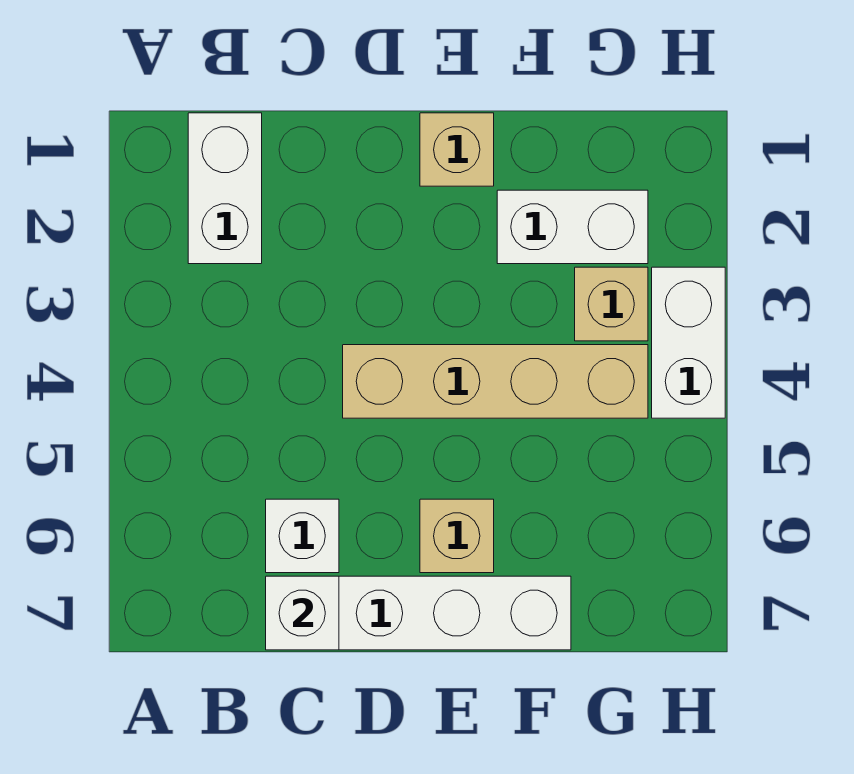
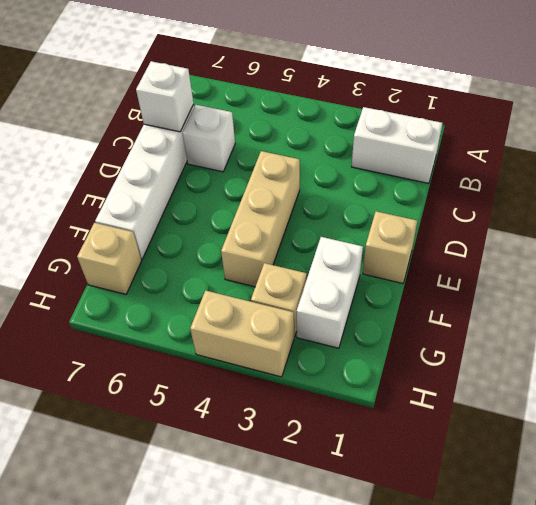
tan 1x4 brick [343,345,648,418] -> tan 1x3 brick [221,151,300,287]
tan 1x1 brick [420,499,494,573] -> tan 1x1 brick moved to [77,223,142,294]
white 1x2 brick [652,267,725,418] -> tan 1x2 brick [190,290,294,377]

